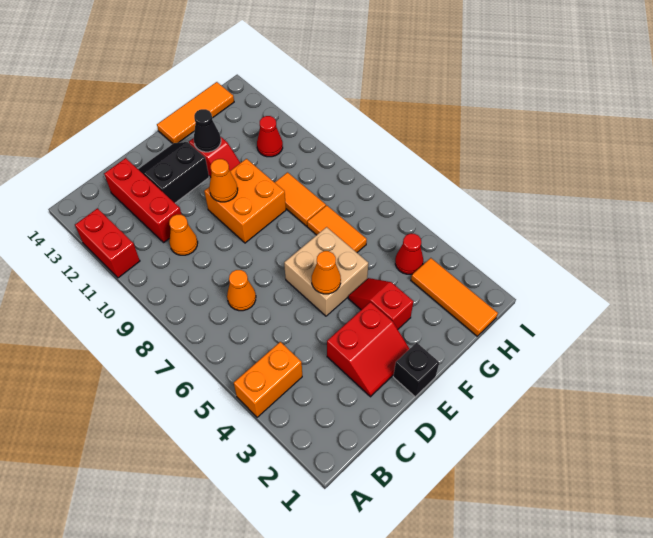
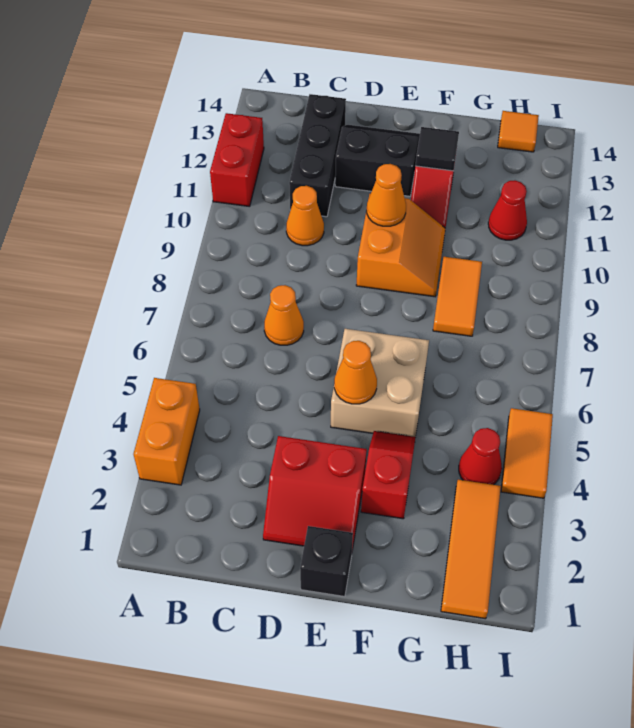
orange 1x2 brick [234,342,302,417] -> orange 1x2 brick turned to [134,378,200,485]
red 1x3 brick [104,158,182,242] -> black 1x3 brick [289,94,346,217]
orange 2x2 brick [204,159,286,243] -> orange 2x2 slope [356,194,445,297]
black 1x1 cone [194,109,221,152] -> black 1x1 tile [415,127,459,171]
orange 1x3 tile [157,82,234,143] -> orange 1x1 tile [498,111,539,152]
orange 1x2 tile [307,205,367,252] -> orange 1x2 tile moved to [501,408,553,498]

